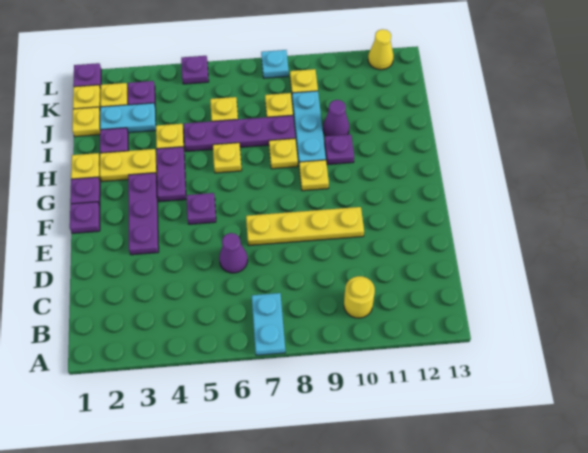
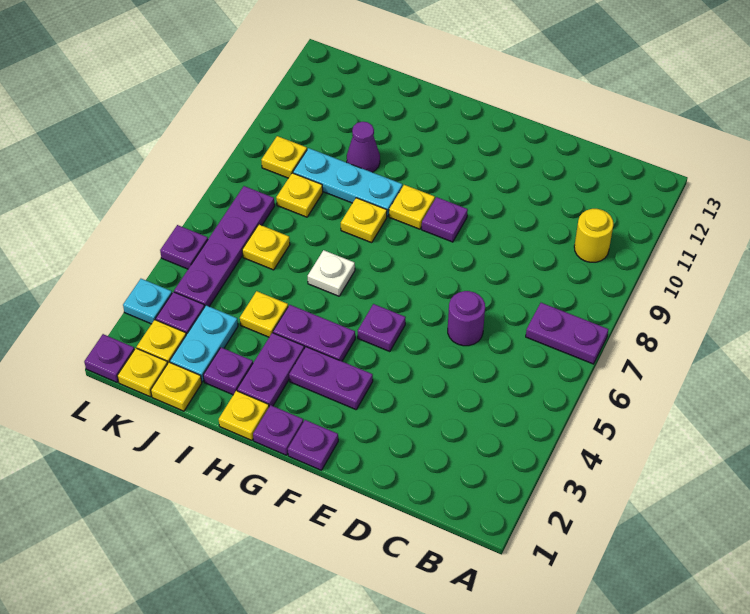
cyan 1x2 plate [252,293,285,355] -> purple 1x2 plate [526,303,608,364]
purple 1x1 cone [219,233,248,273] -> purple 1x1 round brick [448,291,485,346]
purple 1x3 plate [128,173,159,255] -> purple 1x2 plate [289,347,373,410]
yellow 1x4 plate [246,207,364,245] -> none
yellow 1x2 plate [100,149,157,182] -> purple 1x2 plate [237,333,304,406]
yellow 1x1 plate [213,143,242,173] -> white 1x1 plate [308,250,355,296]
purple 1x1 plate [325,134,354,165] -> purple 1x1 plate moved to [422,197,468,242]
purple 1x4 plate [184,115,295,151] -> purple 1x4 plate moved to [174,186,275,306]
cyan 1x1 plate [261,50,289,78] -> cyan 1x1 plate moved to [123,279,172,324]
yellow 1x1 cone [368,29,394,70] -> none

